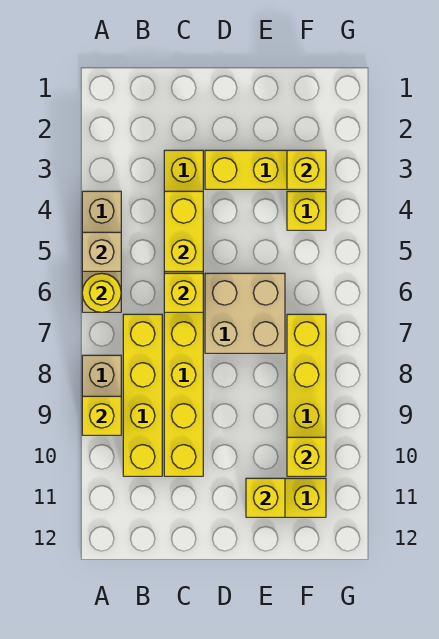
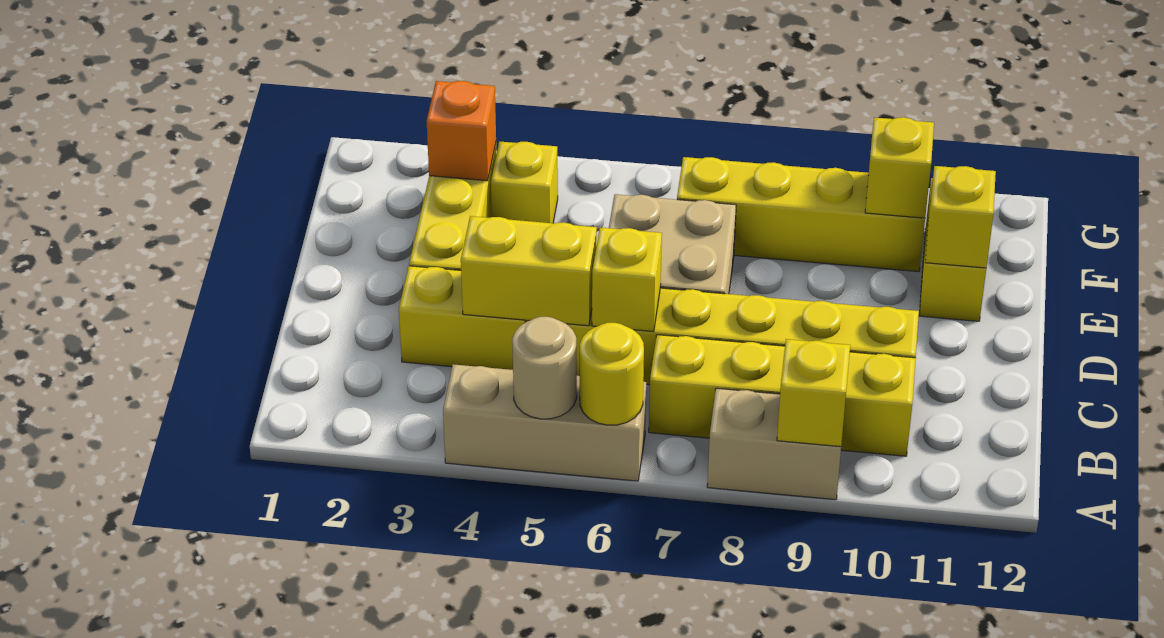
tan 1x1 brick [82,232,121,271] -> tan 1x1 round brick [512,317,577,419]
yellow 1x1 brick [287,150,326,189] -> orange 1x1 brick [427,81,496,181]

